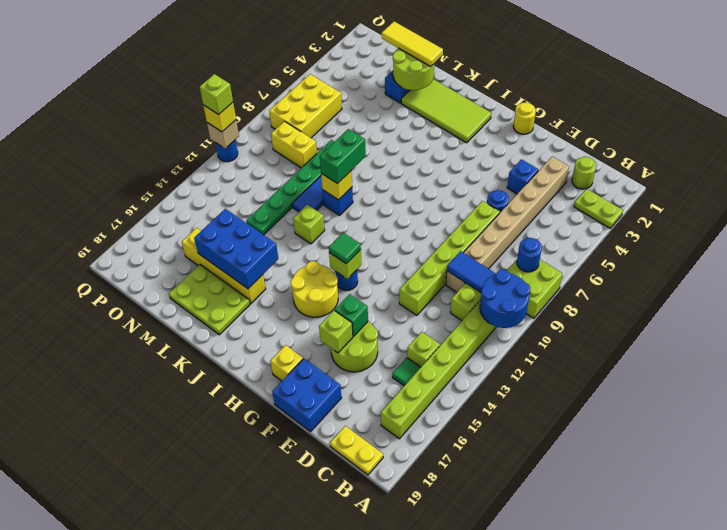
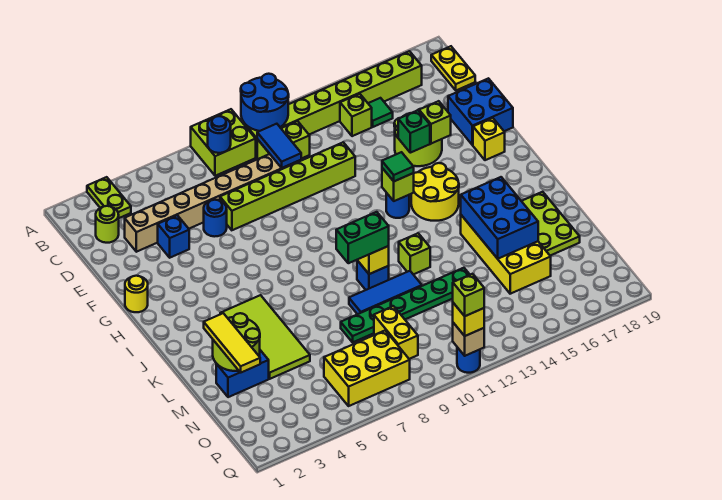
lime 2x4 tile [401,79,491,143] -> lime 2x4 tile moved to [220,295,310,379]
yellow 1x4 brick [182,228,266,303] -> yellow 2x4 brick [461,215,551,294]

